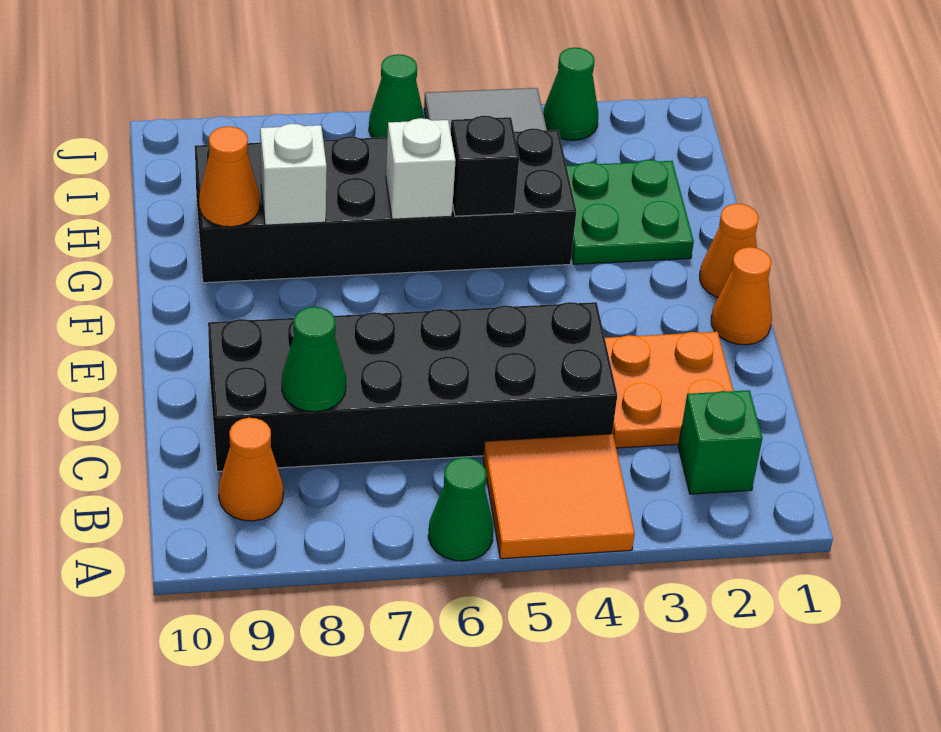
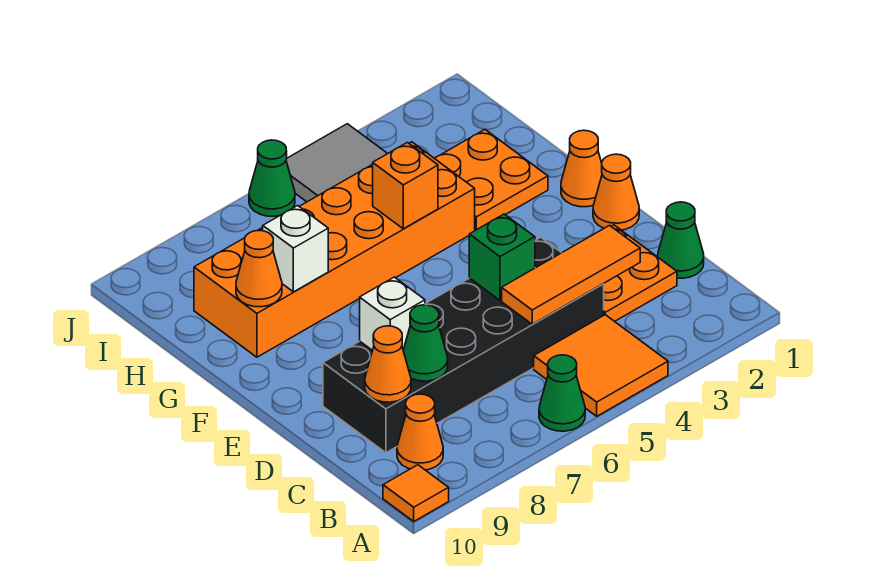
none -> orange 1x1 tile [383,465,449,521]
green 1x1 brick [678,390,762,494] -> green 1x1 brick moved to [469,214,535,300]
none -> orange 1x3 tile [502,226,640,324]
none -> orange 1x1 cone [365,326,411,402]
green 2x2 plate [567,160,694,264] -> orange 2x2 plate [434,129,548,230]
black 2x6 brick [195,128,576,283] -> orange 2x6 brick [194,142,475,357]
black 1x1 brick [451,116,519,216] -> orange 1x1 brick [373,142,438,229]
white 1x1 brick [386,118,456,219] -> white 1x1 brick moved to [360,277,425,350]
green 1x1 cone [543,48,598,140] -> green 1x1 cone moved to [658,202,704,278]

